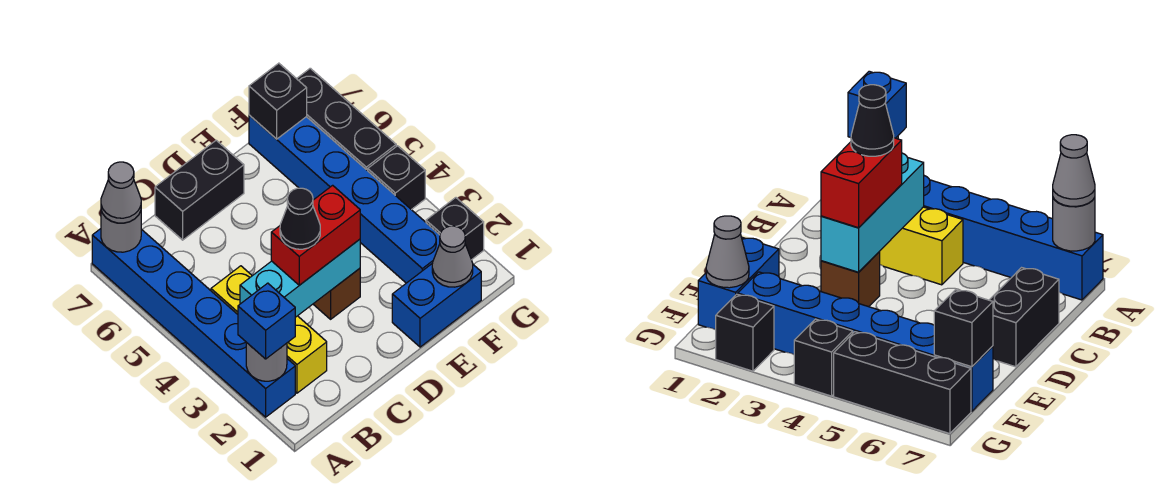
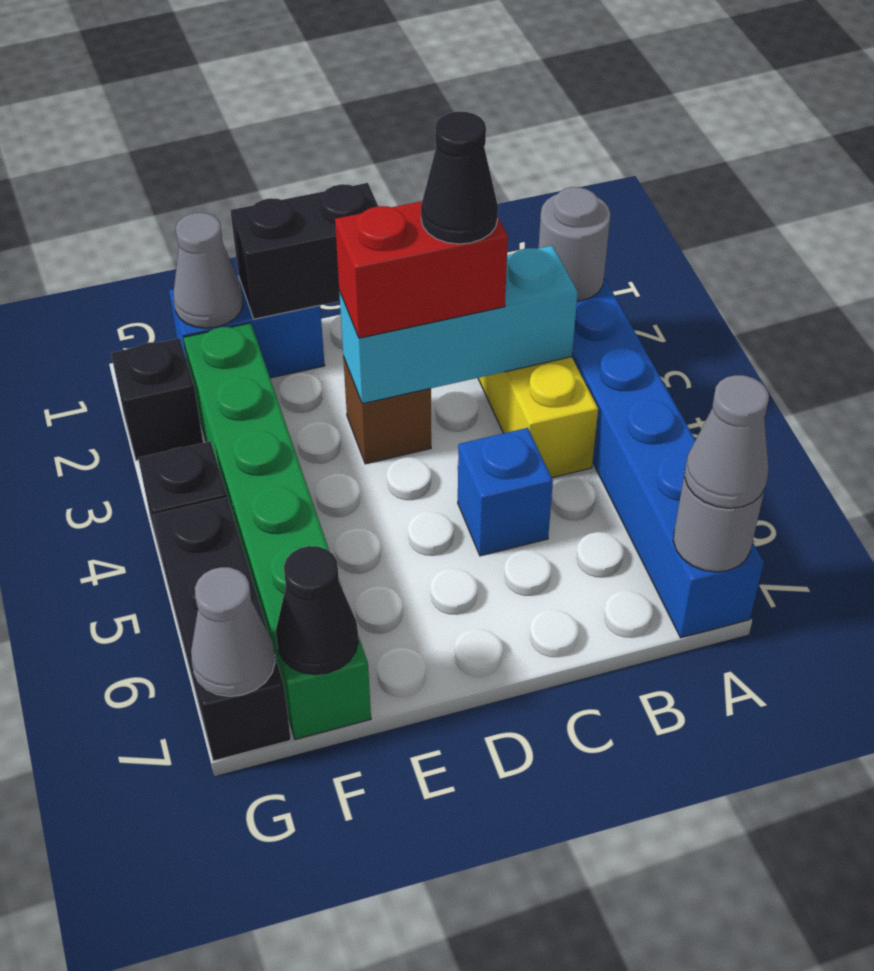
blue 1x1 brick [238,283,295,359] -> blue 1x1 brick moved to [458,428,553,556]
black 1x2 brick [155,140,244,240] -> black 1x2 brick moved to [230,183,378,319]
blue 1x6 brick [249,115,440,283] -> green 1x6 brick [183,323,371,739]
black 1x1 brick [249,63,307,139] -> black 1x1 cone [276,546,358,675]
none -> grey 1x1 cone [191,567,275,696]

